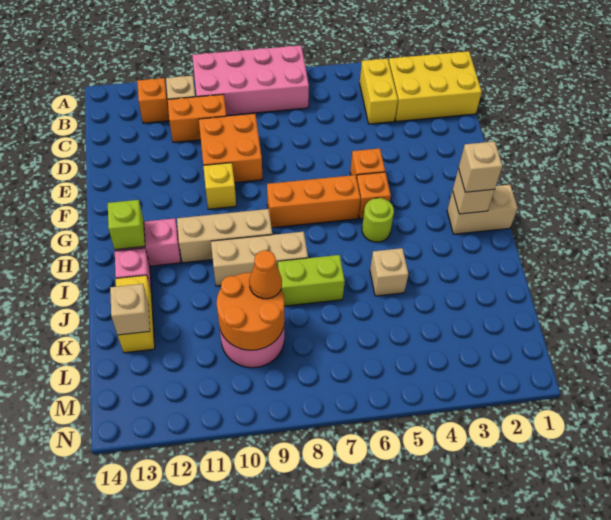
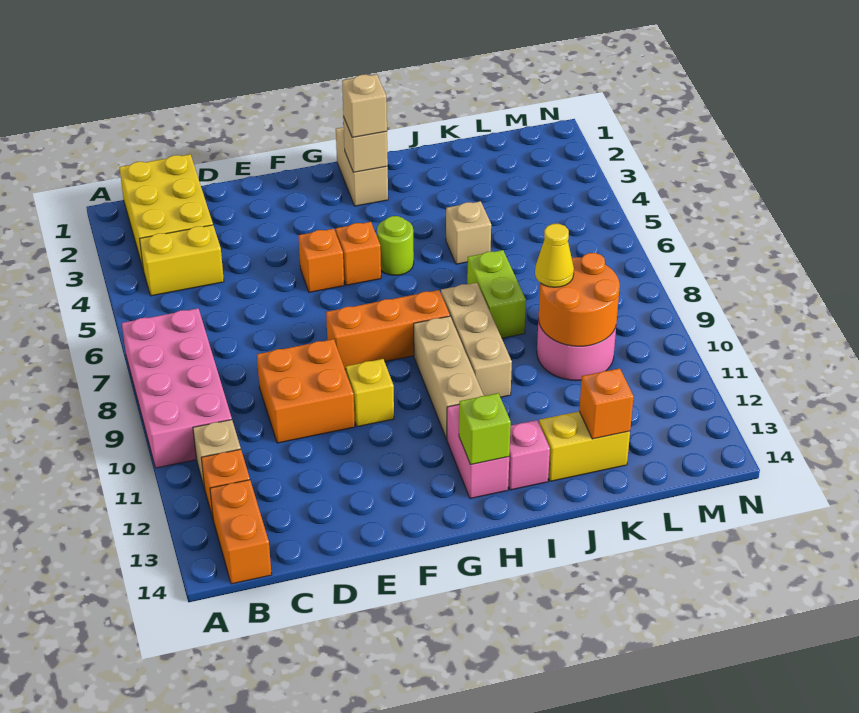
orange 1x2 brick [168,94,226,142] -> orange 1x2 brick moved to [210,480,272,584]
orange 1x3 brick [267,175,361,228] -> orange 1x3 brick turned to [326,290,450,369]
orange 1x1 cone [249,250,282,299] -> yellow 1x1 cone [535,224,574,287]
tan 1x1 brick [110,284,150,335] -> orange 1x1 brick [579,368,634,439]

